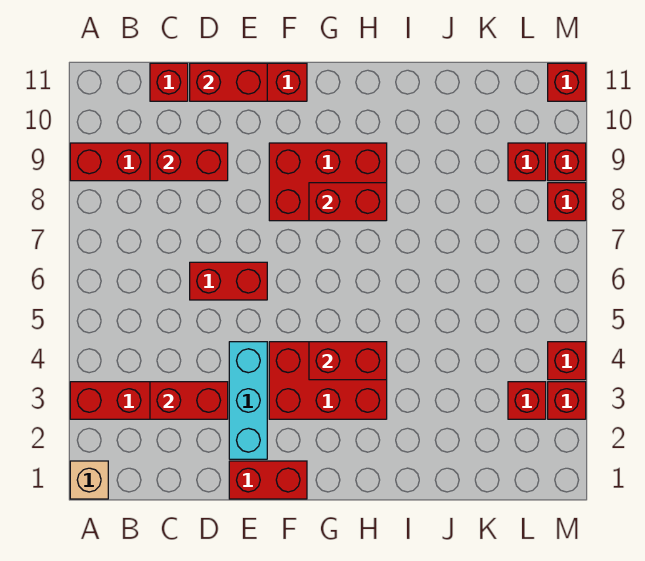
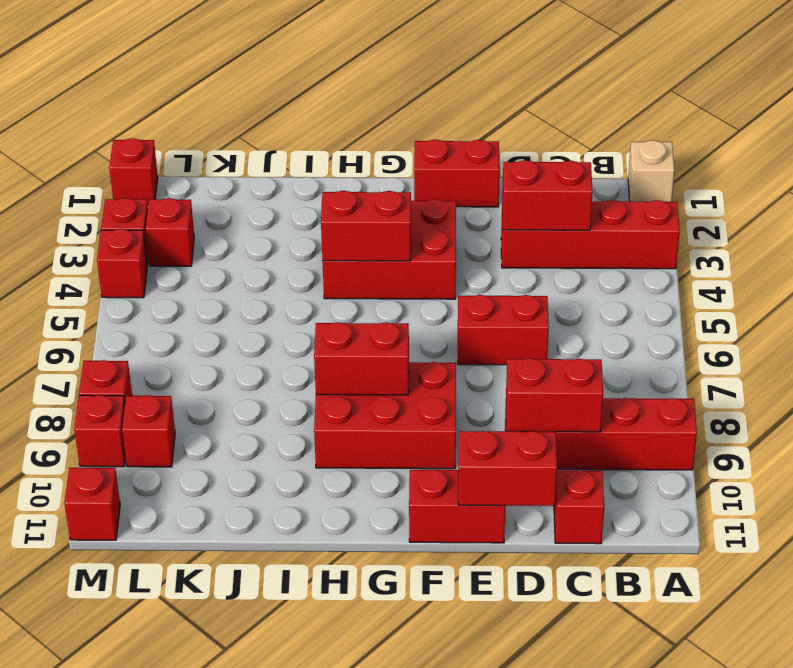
cyan 1x3 brick [229,342,267,459] -> none
none -> red 1x1 brick [109,138,158,205]

